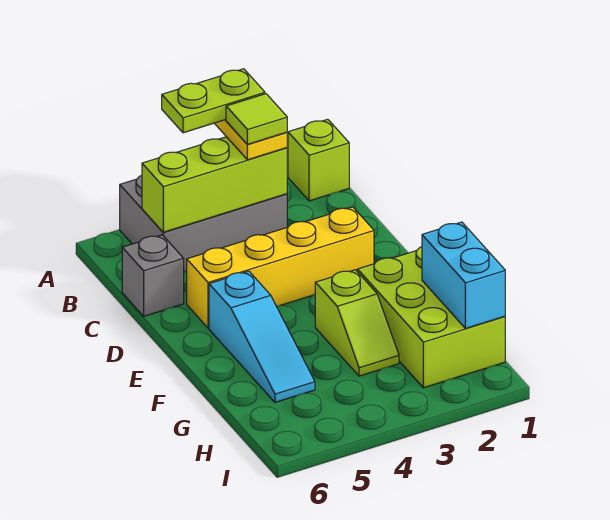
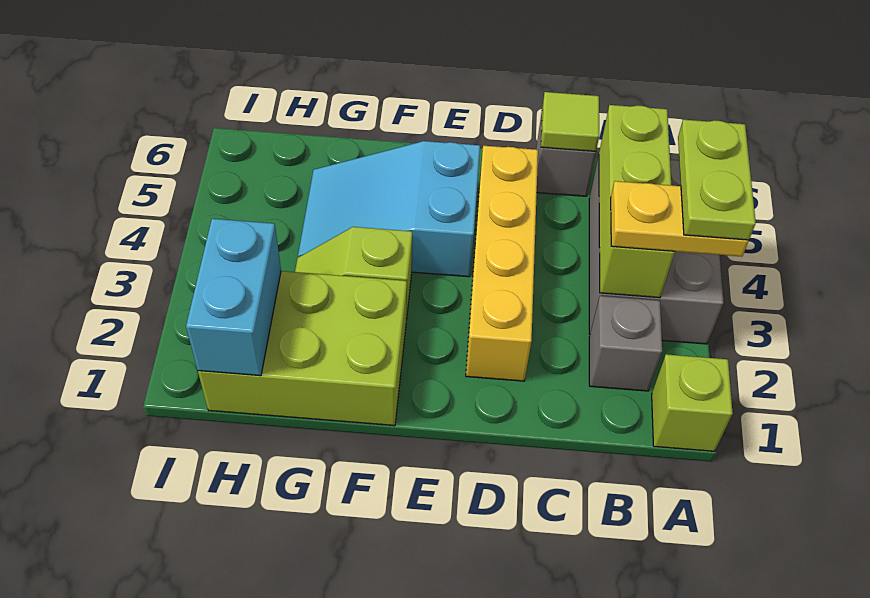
none -> grey 1x1 brick [589,296,662,391]
lime 1x1 tile [226,94,287,144] -> lime 1x1 tile moved to [541,92,599,151]
cyan 1x3 slope [209,271,315,402] -> cyan 2x3 slope [298,141,480,277]
cyan 1x2 brick [422,222,505,329] -> cyan 1x2 brick turned to [186,219,281,376]

